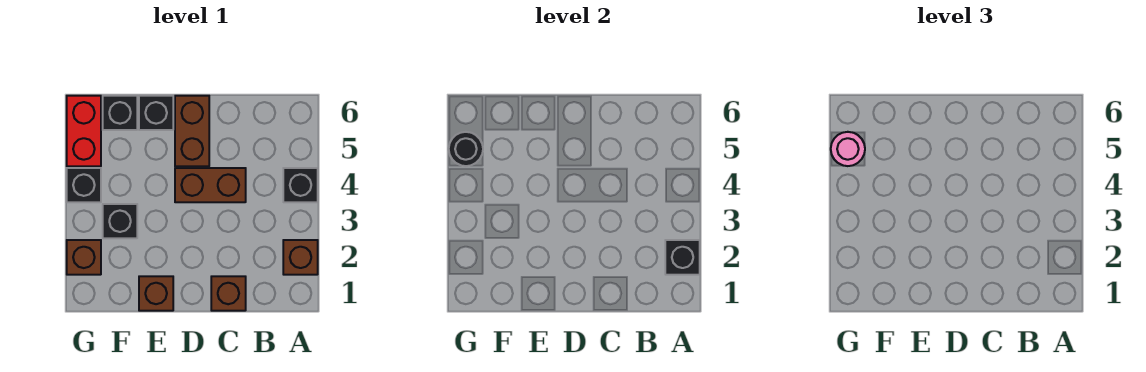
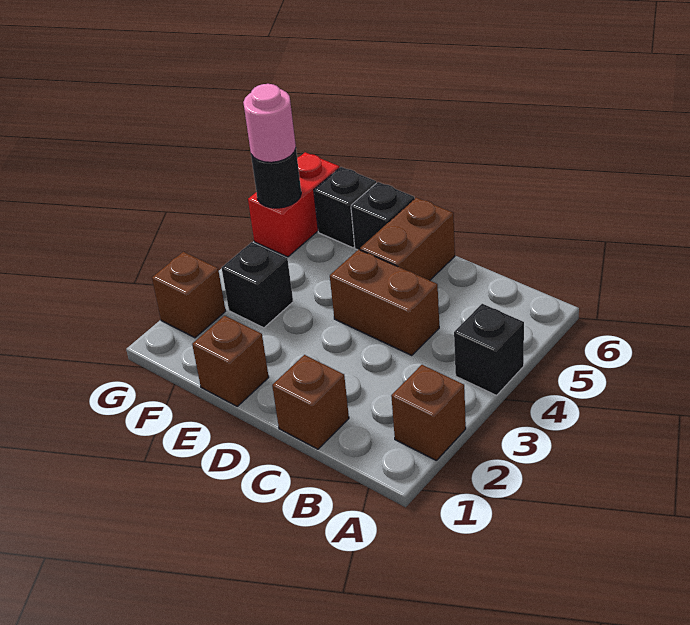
black 1x1 brick [665,240,700,275] -> none
black 1x1 brick [67,168,101,202] -> none

